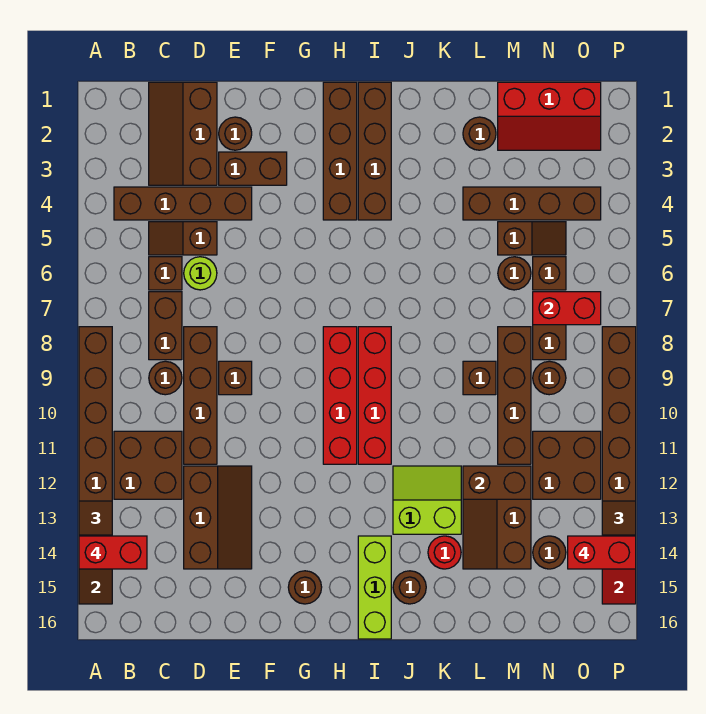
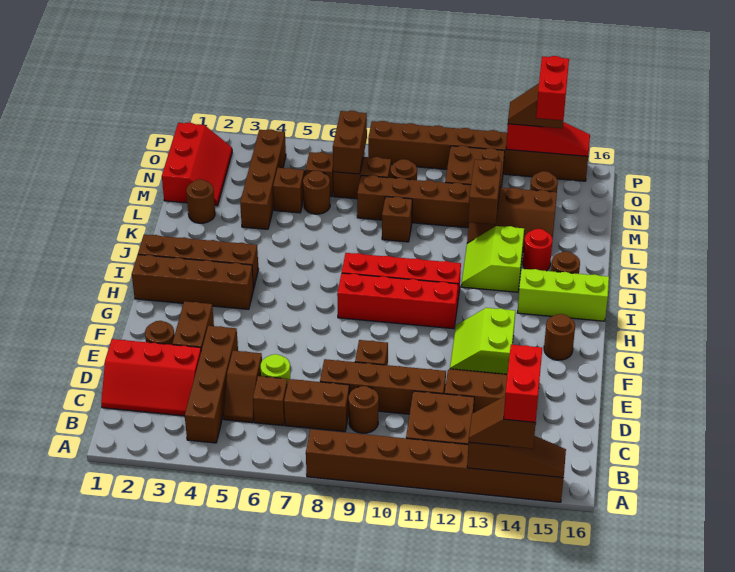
brown 2x3 slope [149,82,217,185] -> red 2x3 slope [101,339,201,416]
none -> lime 2x2 slope [450,308,515,374]
red 1x2 brick [533,292,601,325] -> brown 1x2 brick [333,111,367,174]

